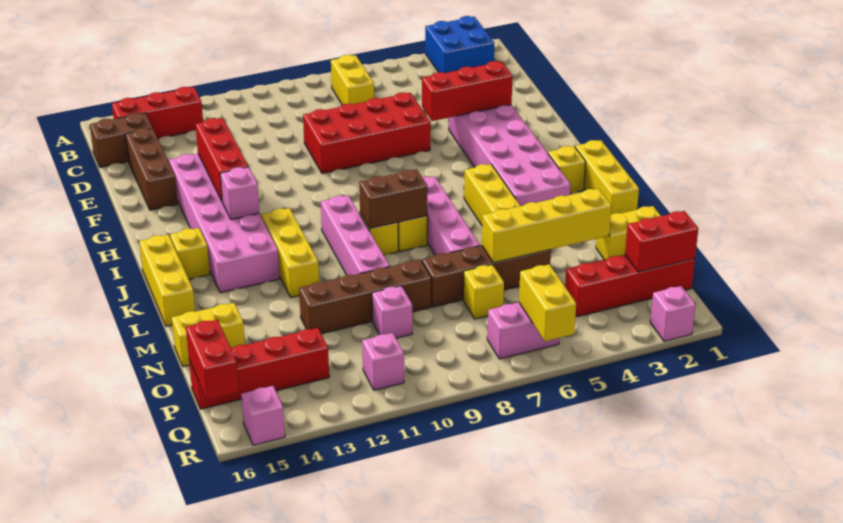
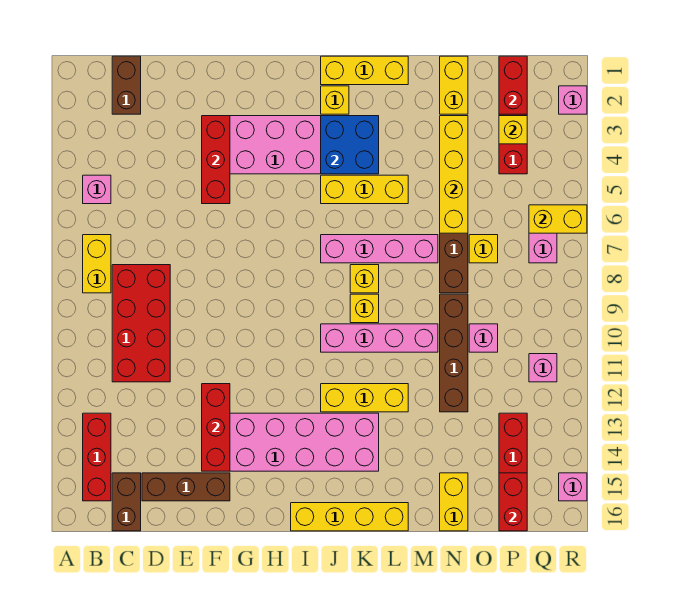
blue 2x2 brick [425,16,494,73] -> blue 2x2 brick moved to [321,116,379,174]
yellow 1x2 brick [331,55,374,105] -> yellow 1x2 brick turned to [83,235,111,293]
red 2x4 brick [303,92,431,173] -> red 2x4 brick moved to [112,265,170,382]
red 1x3 brick [195,118,248,201] -> red 1x3 brick turned to [202,384,230,471]
pink 1x1 brick [220,167,259,219] -> pink 1x1 brick moved to [83,175,111,204]
yellow 1x1 brick [170,228,210,279] -> yellow 1x1 brick moved to [499,116,527,144]
yellow 1x3 brick [139,235,195,326] -> yellow 1x4 brick [291,503,408,531]
brown 1x2 brick [359,169,427,228] -> brown 1x2 brick moved to [112,56,141,114]
red 1x2 brick [186,320,239,400] -> red 1x2 brick turned to [499,473,527,531]

